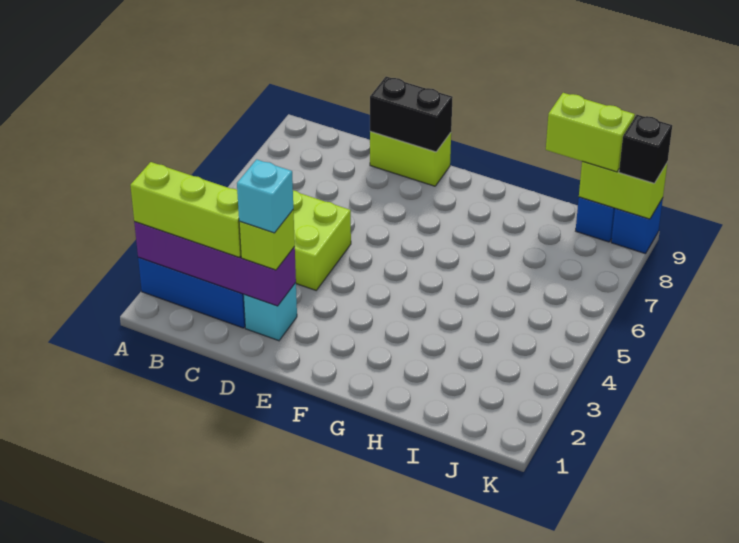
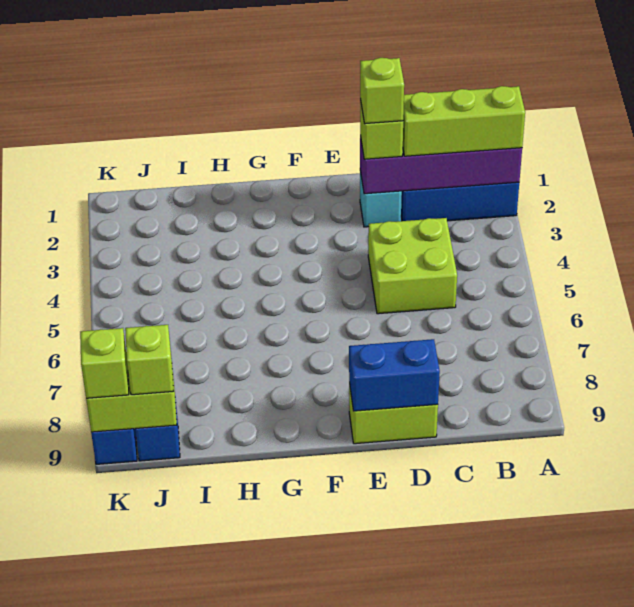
cyan 1x1 brick [237,159,293,233] -> lime 1x1 brick [360,58,404,124]
black 1x2 brick [370,77,453,152] -> blue 1x2 brick [349,339,440,411]
lime 1x2 brick [546,93,635,172] -> lime 1x1 brick [125,325,173,395]
black 1x1 brick [619,115,672,183] -> lime 1x1 brick [80,328,129,399]

